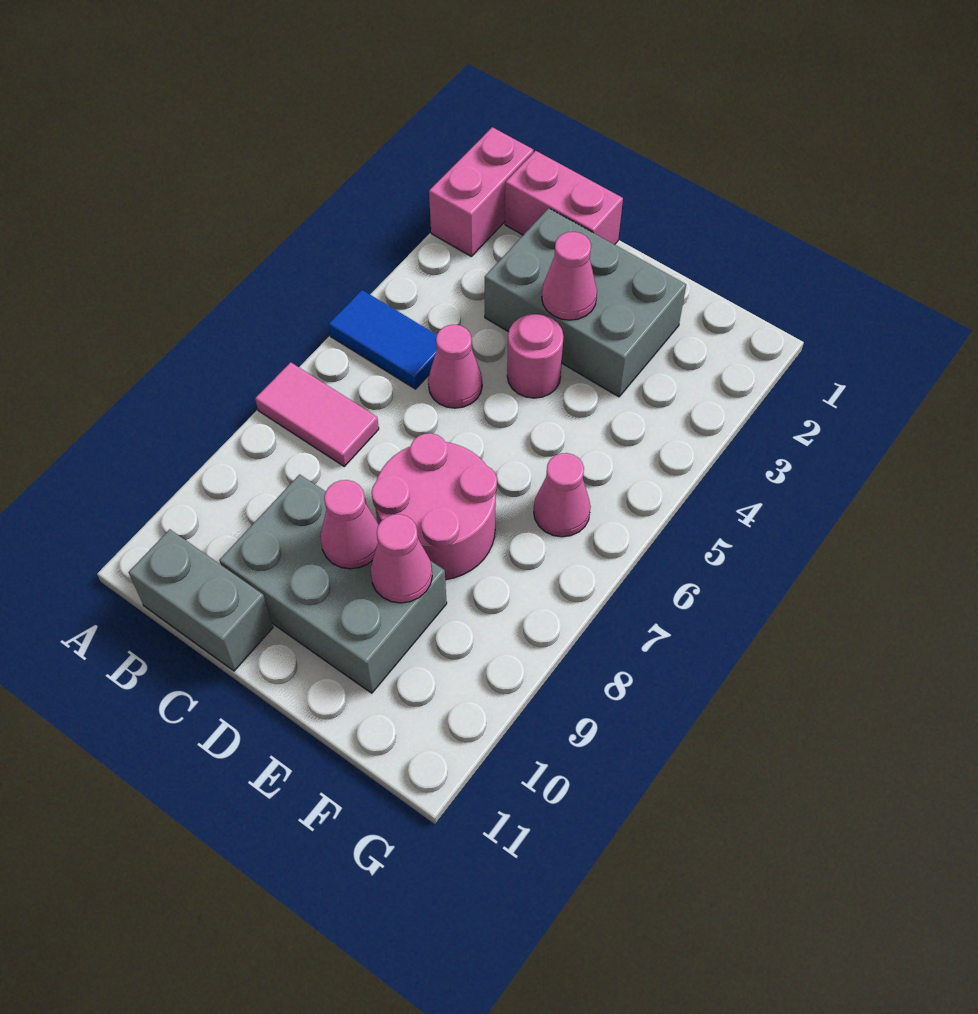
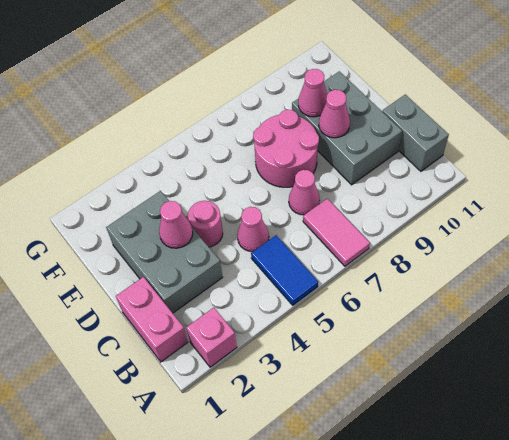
pink 1x2 brick [429,127,533,256] -> pink 1x1 brick [186,308,237,367]
pink 1x1 cone [534,453,591,537] -> pink 1x1 cone moved to [289,170,320,215]

